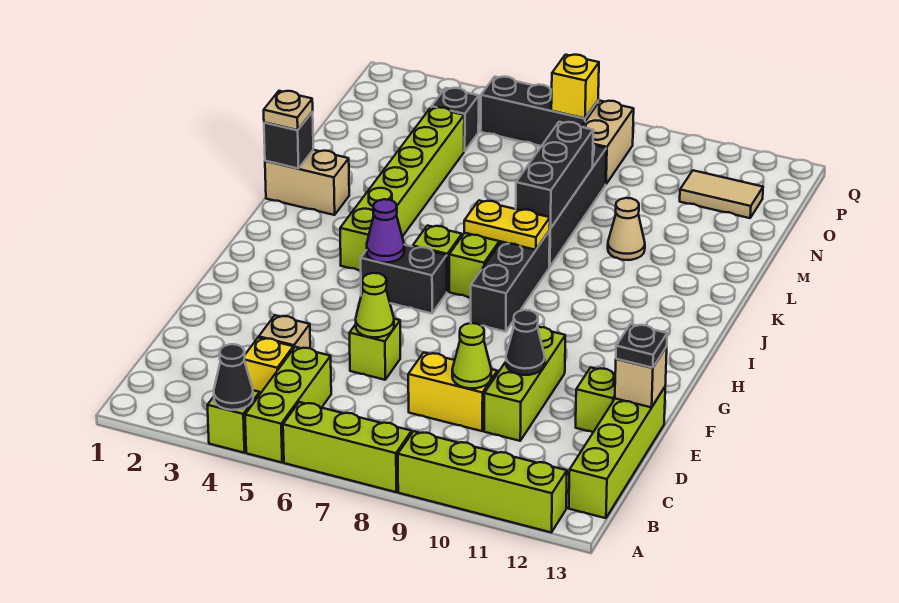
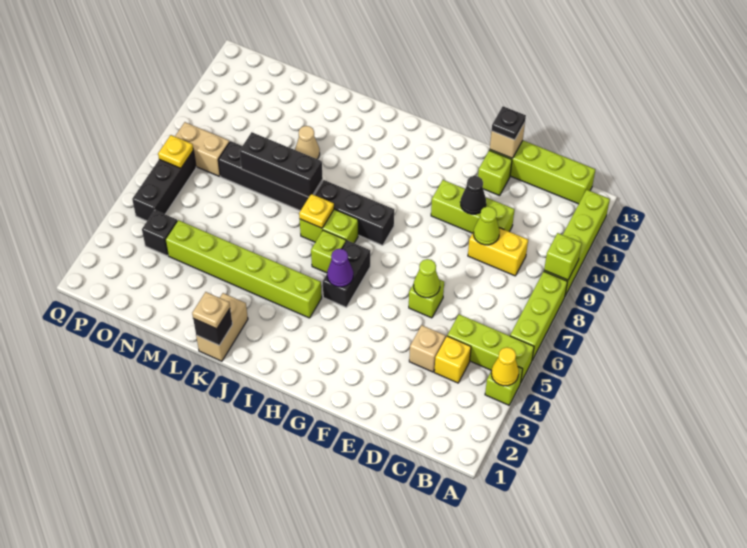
black 1x1 cone [214,344,253,410] -> yellow 1x1 cone [491,347,519,386]
none -> lime 1x1 brick [544,233,582,280]
yellow 1x2 brick [408,353,497,431] -> yellow 1x2 brick turned to [468,228,528,276]
yellow 1x2 plate [464,201,550,250] -> yellow 1x1 plate [299,194,334,228]
tan 1x2 tile [680,170,763,218] -> none
yellow 1x1 brick [551,55,599,118] -> yellow 1x1 plate [158,135,193,168]

